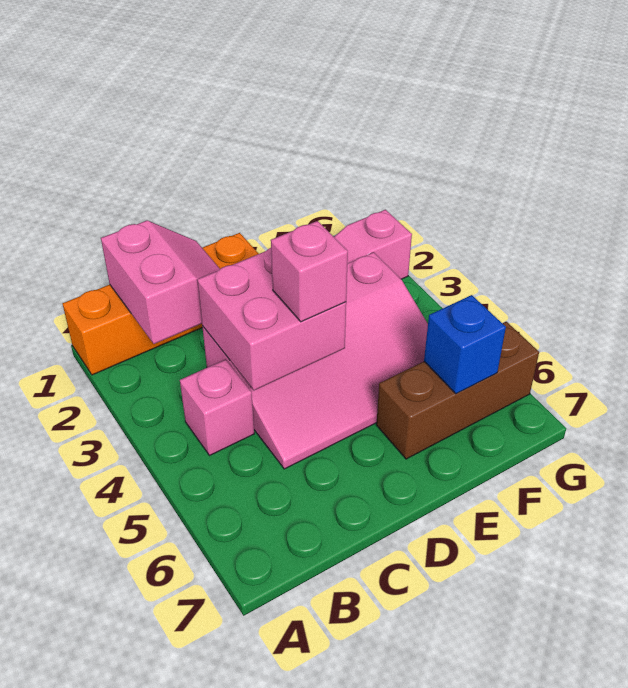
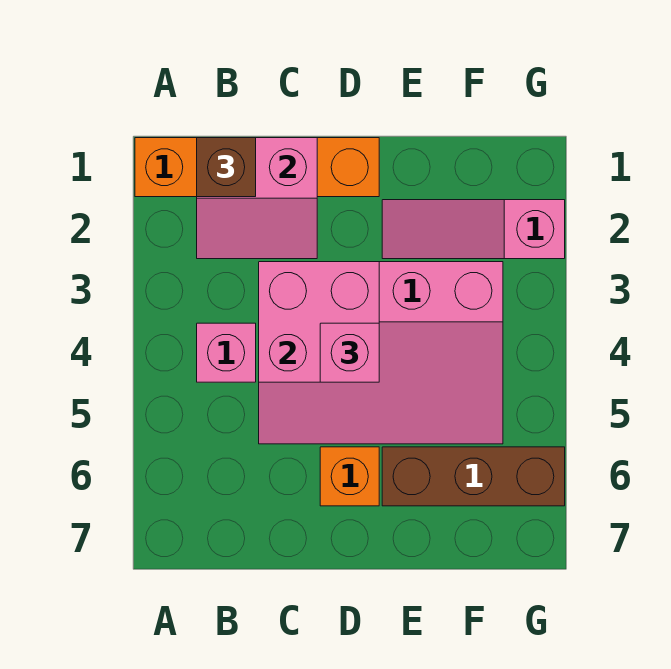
pink 2x2 slope [101,221,220,344] -> pink 2x2 slope turned to [197,138,317,259]
none -> brown 1x1 brick [197,138,256,197]
none -> orange 1x1 brick [320,447,379,506]
blue 1x1 brick [424,295,506,394] -> none

